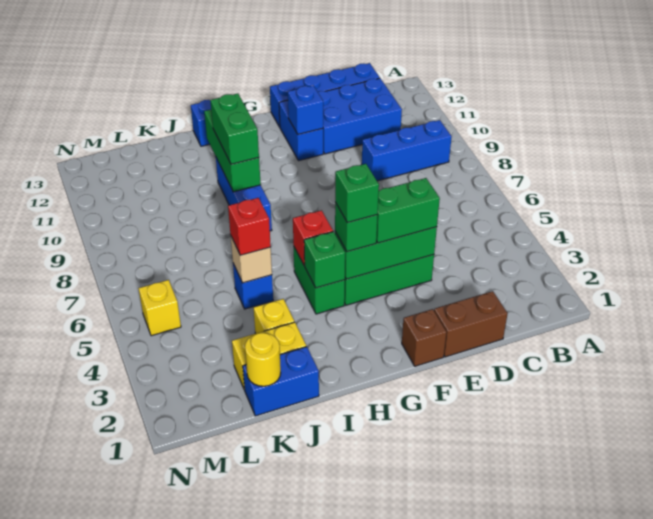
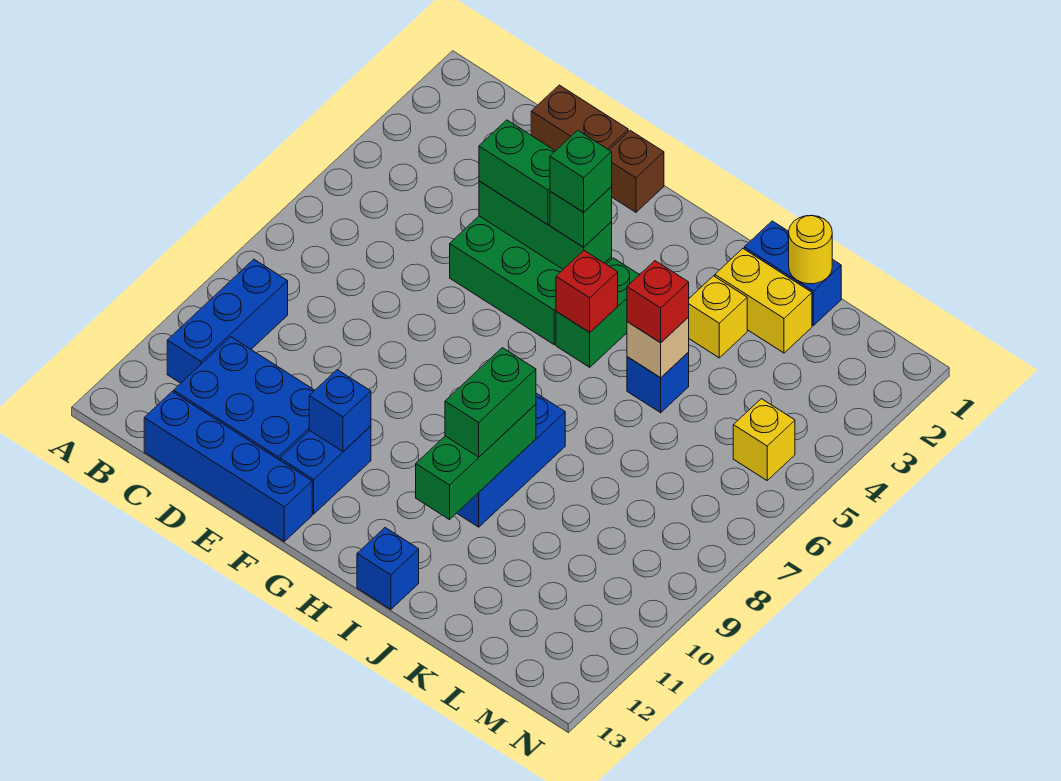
blue 1x3 brick [362,120,452,181] -> blue 1x3 brick turned to [167,259,288,383]
green 1x1 brick [304,232,345,288] -> none

